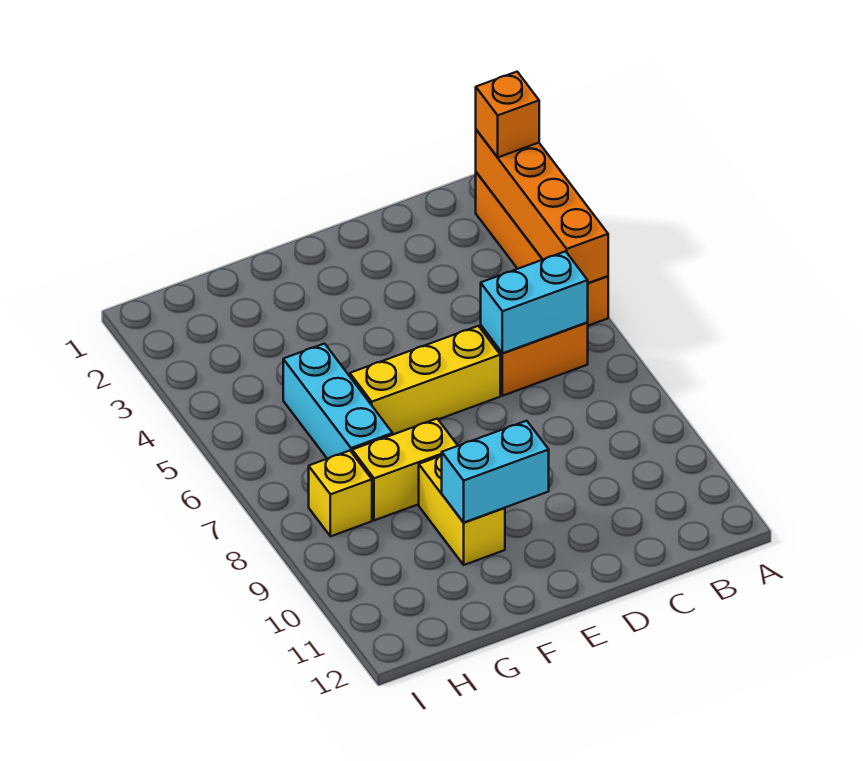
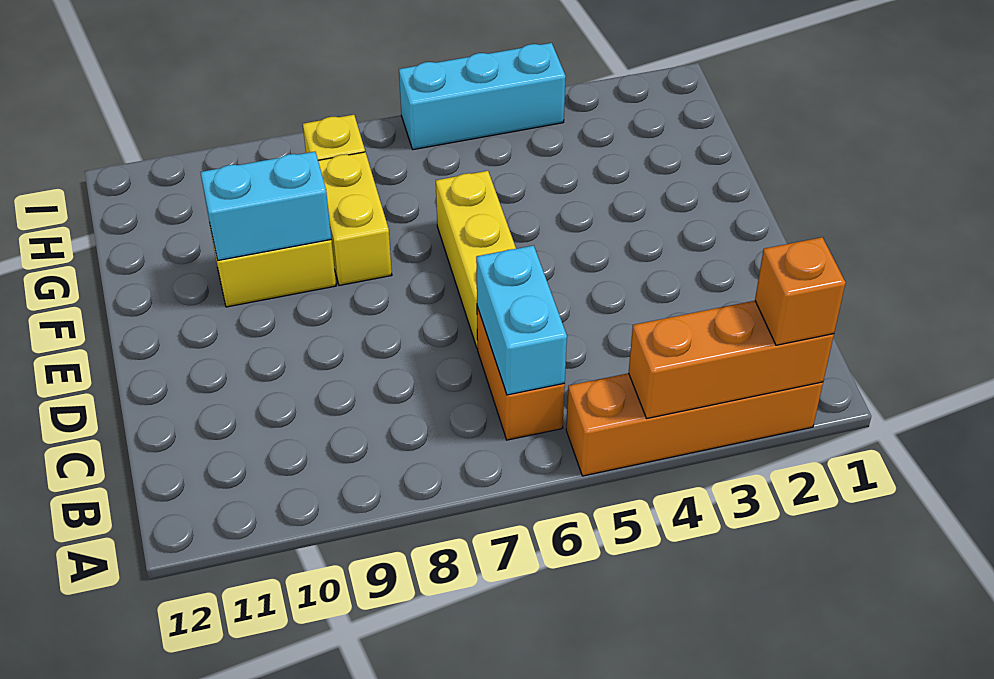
orange 1x4 brick [476,130,608,283] -> orange 1x3 brick [629,301,834,418]
cyan 1x2 brick [442,421,549,522] -> cyan 1x2 brick turned to [201,152,331,260]
cyan 1x3 brick [283,344,393,459] -> cyan 1x3 brick moved to [399,43,566,150]

